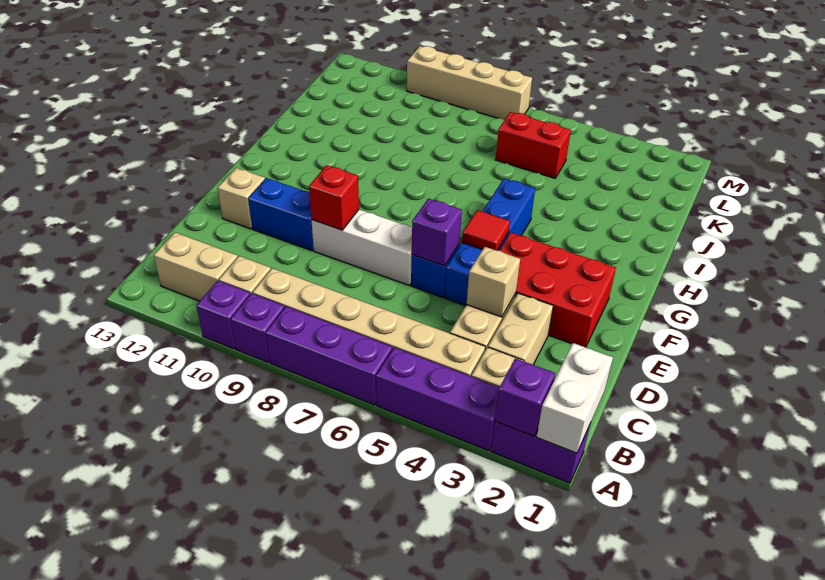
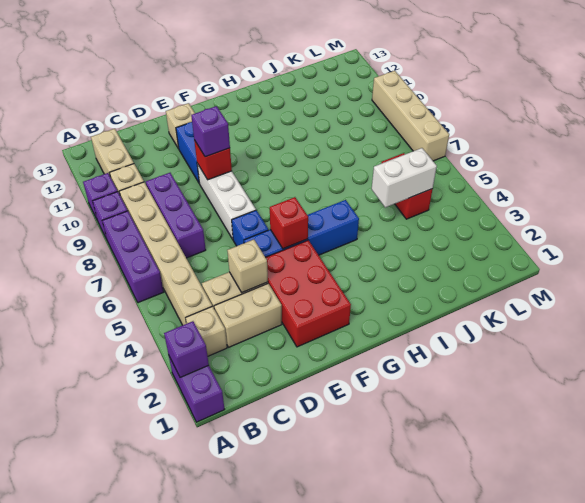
white 1x2 brick [537,343,613,453] -> white 1x2 brick moved to [372,148,437,207]
purple 1x3 brick [376,348,499,451] -> purple 1x3 brick moved to [146,173,206,258]
purple 1x1 brick [412,199,462,266] -> purple 1x1 brick moved to [191,106,230,157]
red 1x1 tile [462,210,510,250] -> red 1x1 brick [270,197,308,249]

